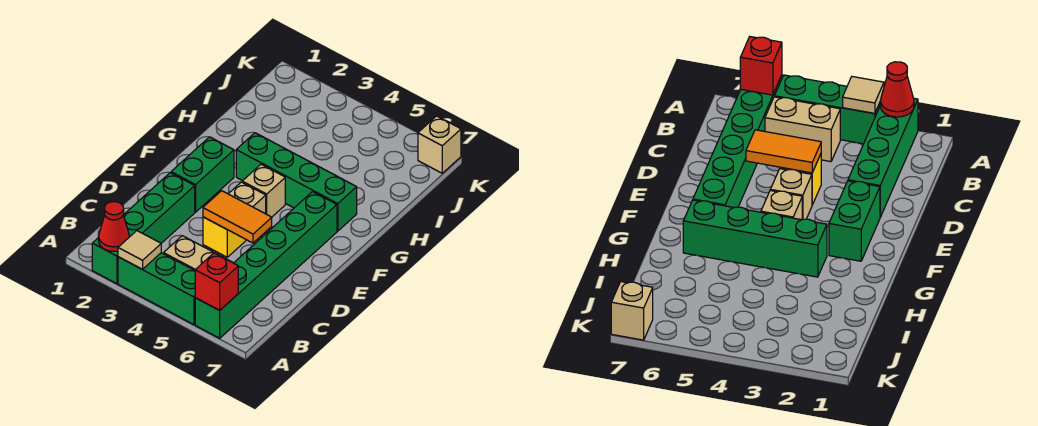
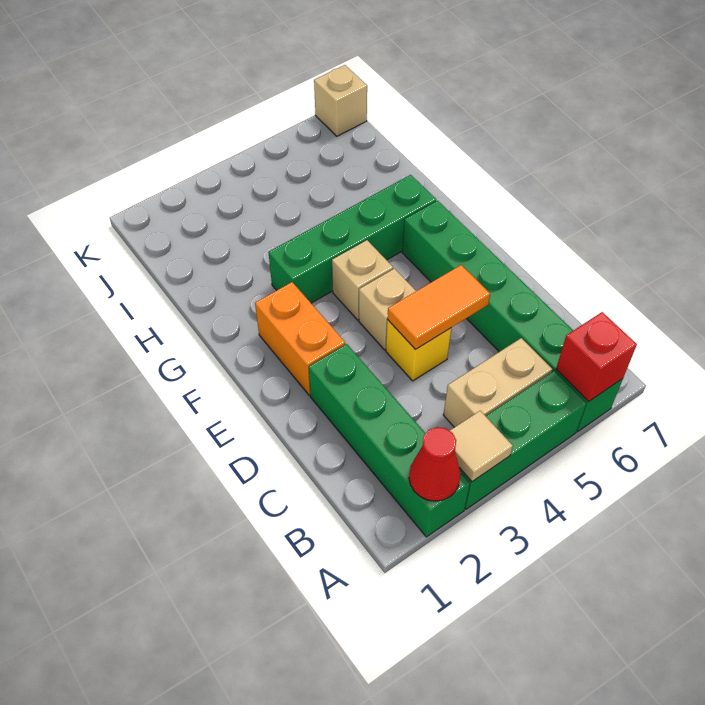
green 1x2 brick [171,137,234,212] -> orange 1x2 brick [255,282,345,396]

